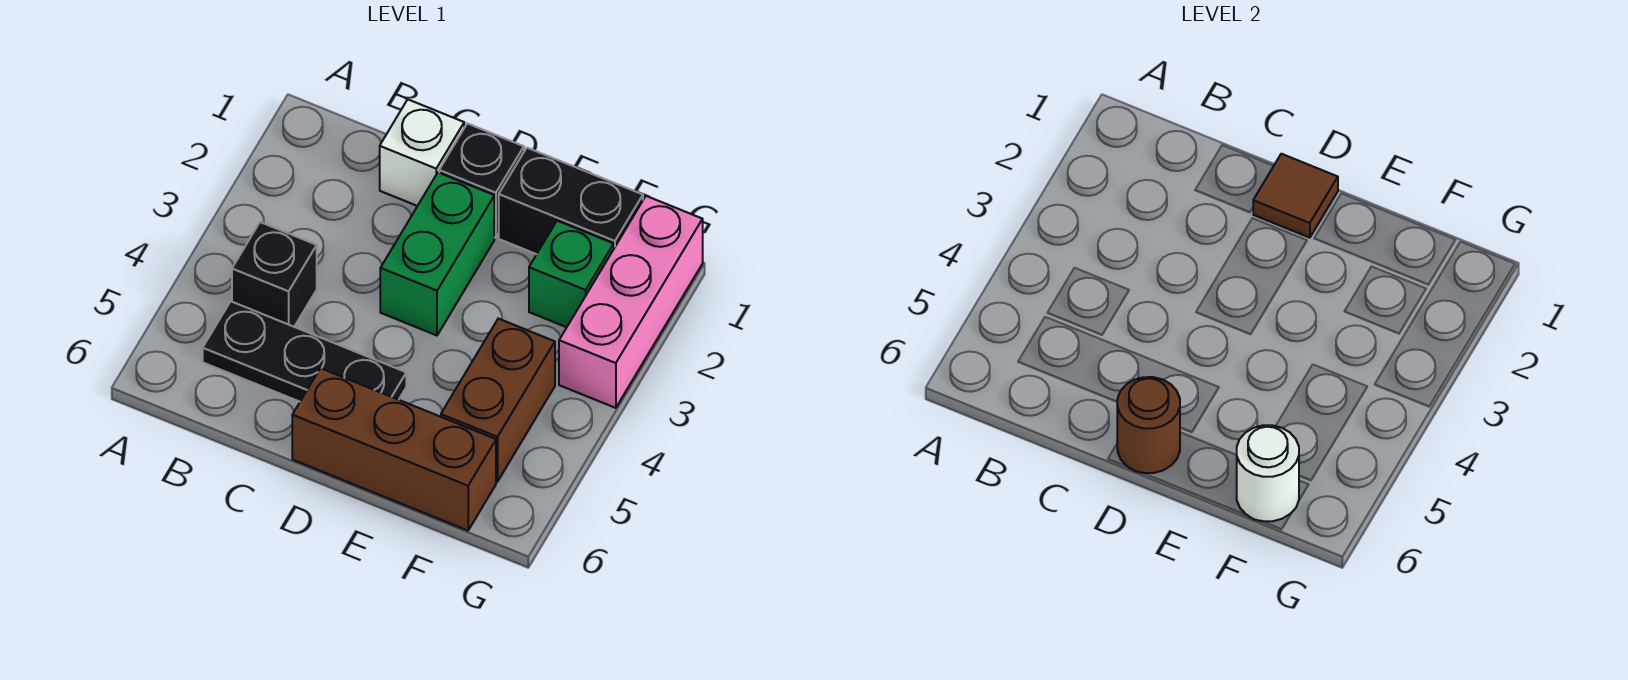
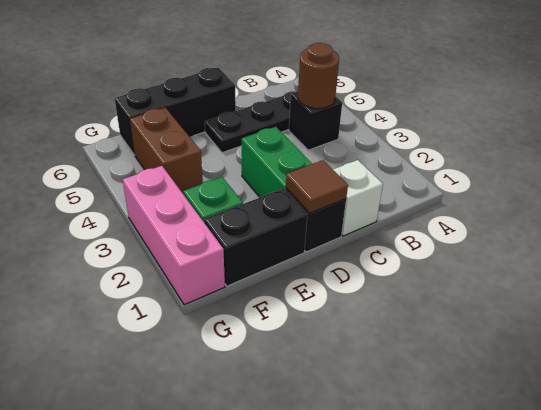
brown 1x3 brick [292,368,496,531] -> black 1x3 brick [115,68,236,155]
brown 1x1 round brick [1117,377,1180,473] -> brown 1x1 round brick moved to [298,43,339,109]
white 1x1 round brick [1237,425,1299,521] -> none

